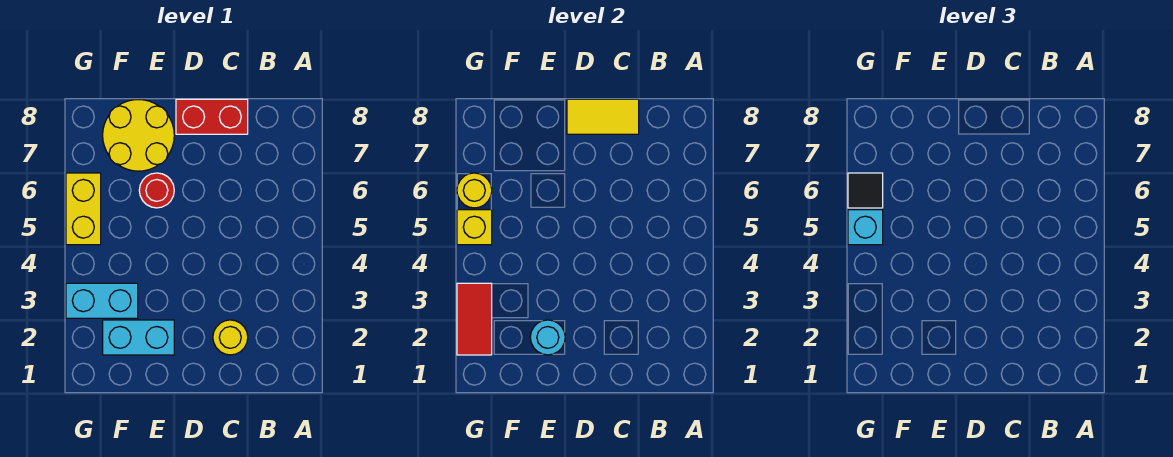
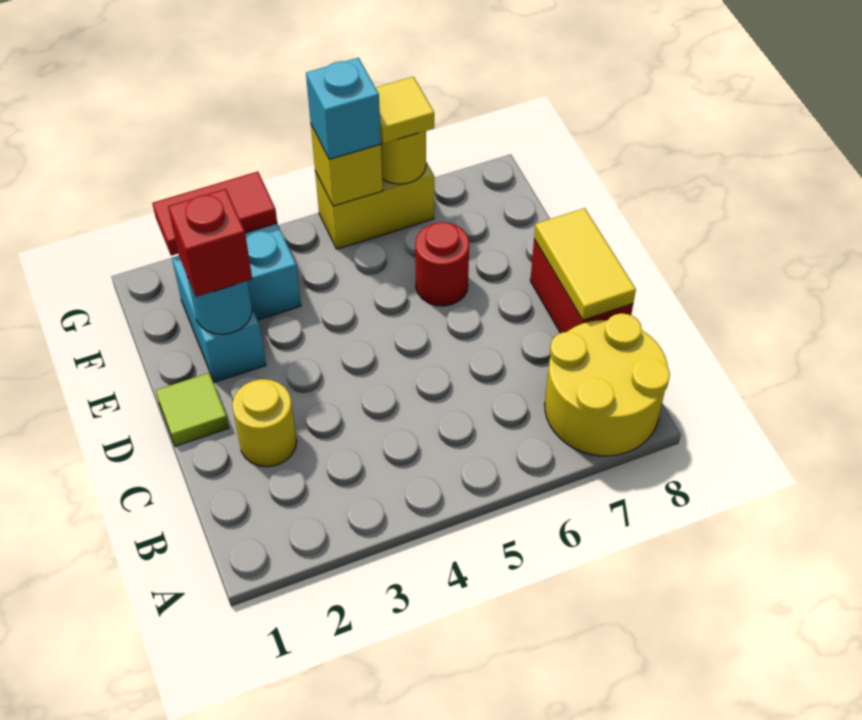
none -> lime 1x1 tile [156,373,229,446]
none -> red 1x1 brick [168,189,252,297]
yellow 2x2 round brick [103,100,174,171] -> yellow 2x2 round brick moved to [545,313,670,456]
black 1x1 tile [848,173,883,208] -> yellow 1x1 tile [376,77,434,143]

